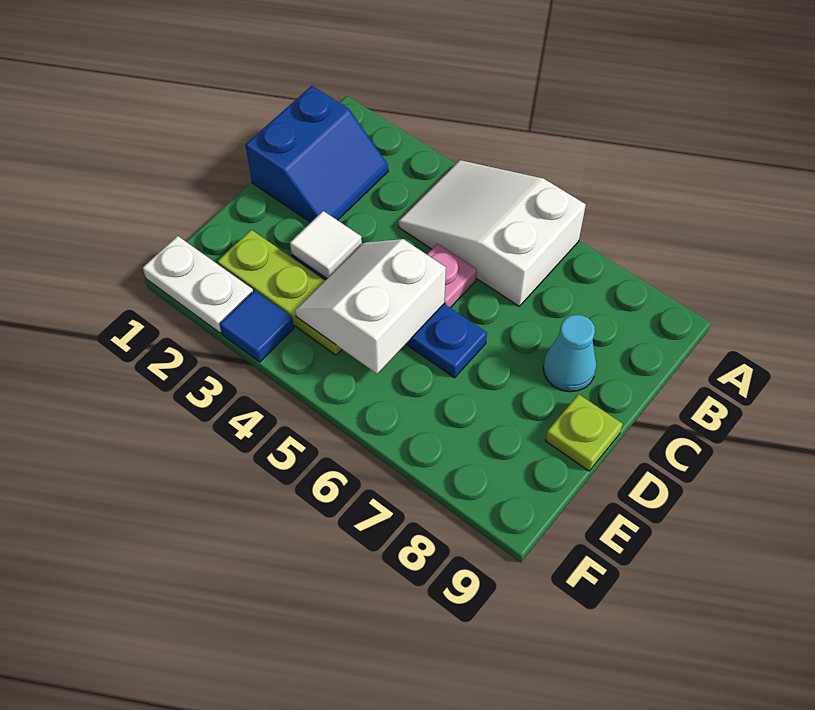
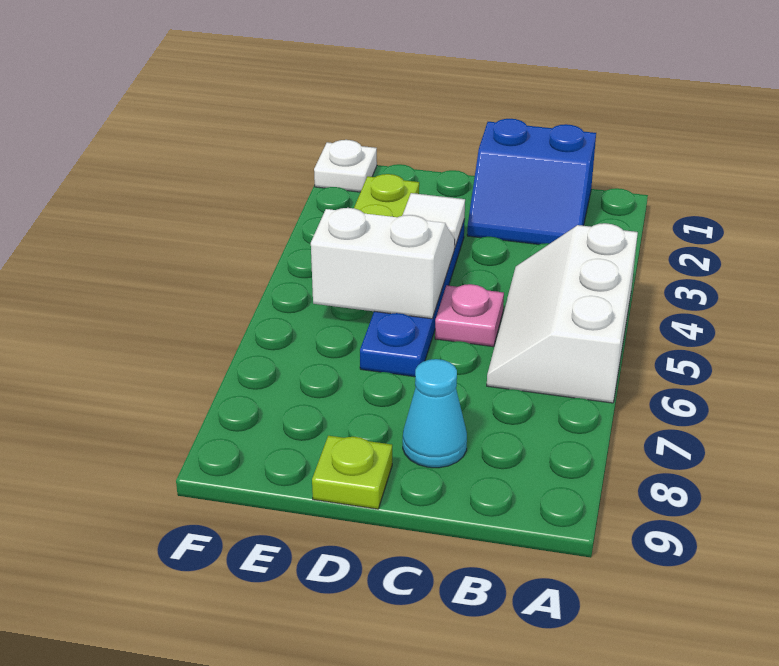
white 2x3 slope [399,160,586,306] -> white 2x3 slope turned to [487,223,638,403]
white 1x2 plate [143,236,253,333] -> white 1x1 plate [314,140,377,192]
blue 1x1 tile [220,291,294,362] -> none

